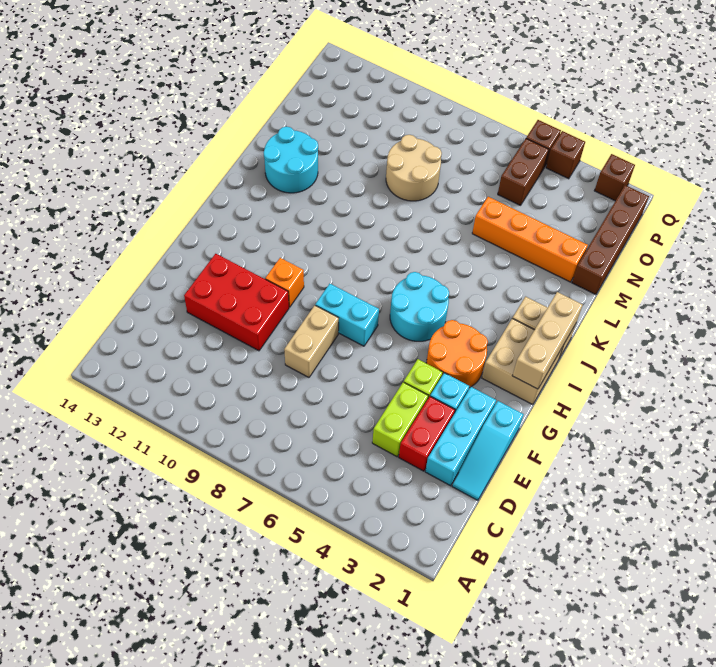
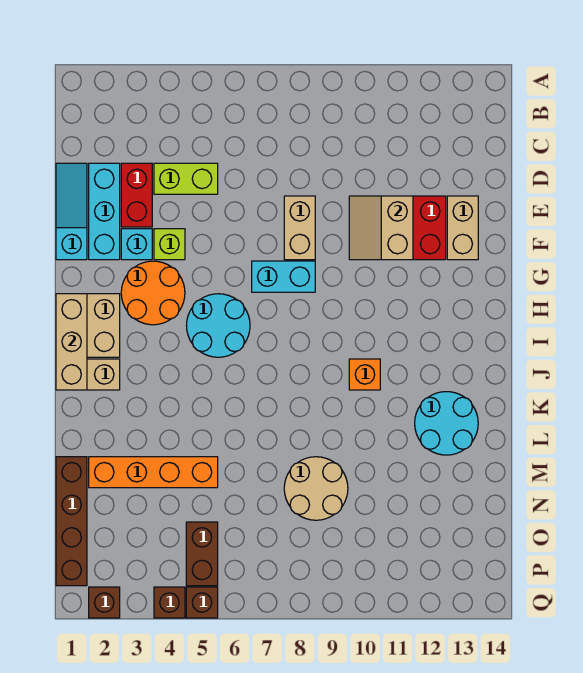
lime 1x2 brick [372,382,428,457] -> lime 1x2 brick turned to [154,163,218,194]
none -> tan 2x2 slope [349,196,413,260]
none -> tan 1x2 brick [447,196,478,260]
orange 1x1 brick [265,258,304,307] -> orange 1x1 brick moved to [349,359,380,390]

